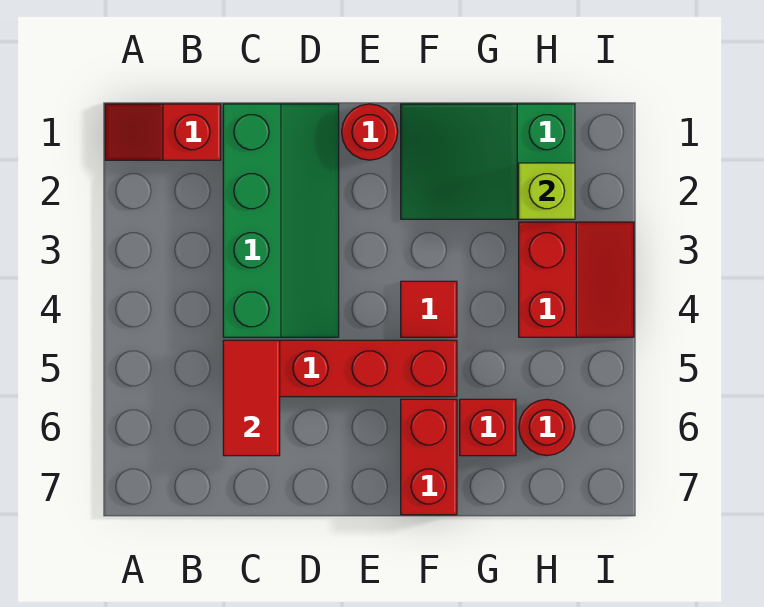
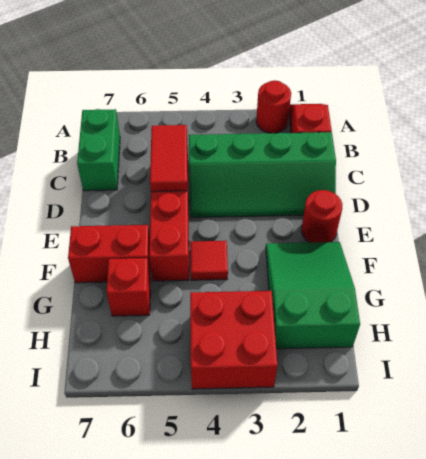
none -> green 1x2 brick [77,109,120,191]
red 1x2 tile [223,340,280,456] -> red 1x2 tile turned to [150,125,187,192]
lime 1x1 brick [519,163,575,219] -> none
red 2x2 slope [519,222,634,337] -> red 2x2 brick [190,291,277,389]
red 1x1 round brick [519,399,575,456] -> red 1x1 round brick moved to [256,80,291,133]

